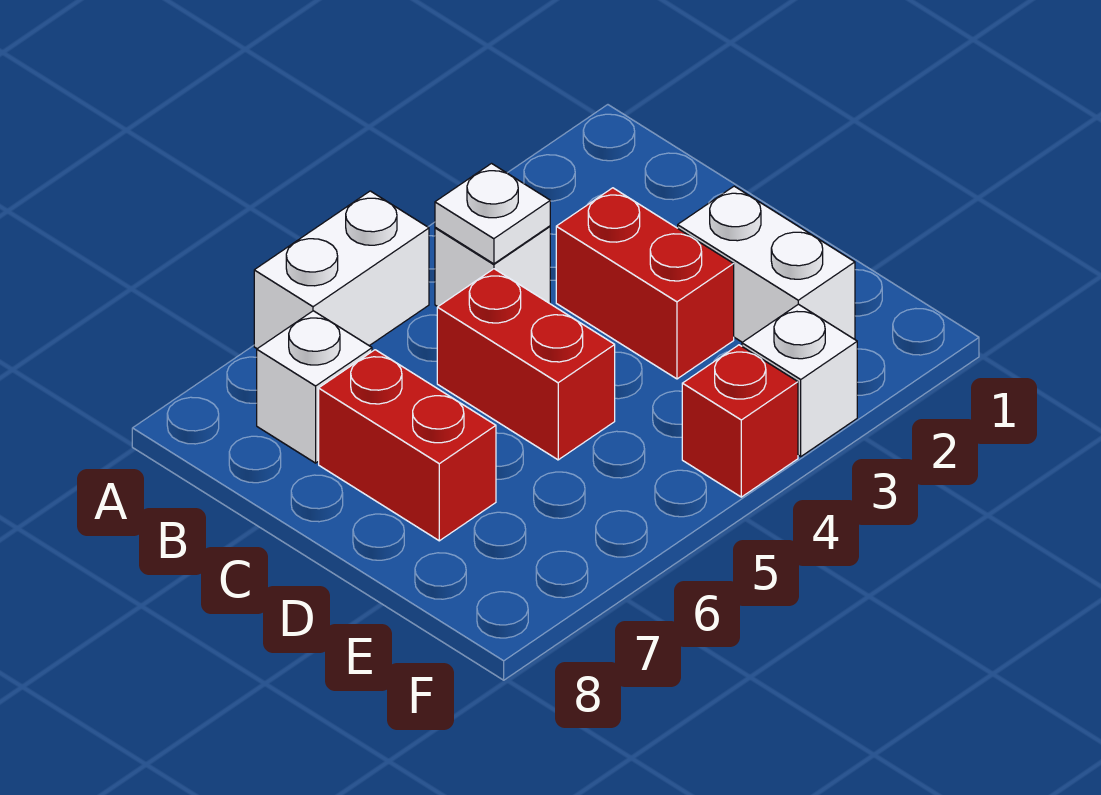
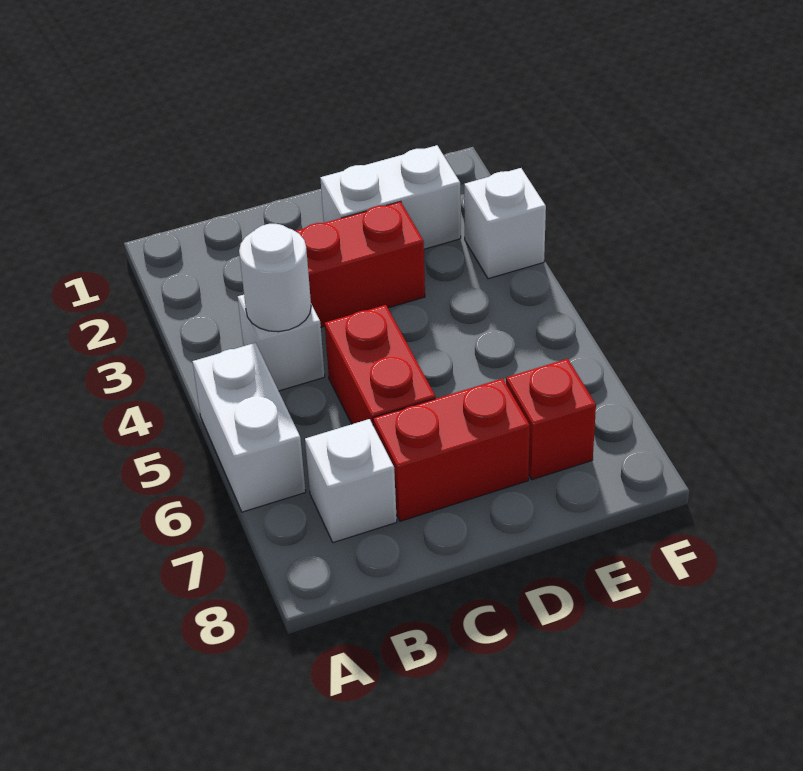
white 1x1 plate [435,164,550,264] -> white 1x1 round brick [239,224,311,332]
red 1x2 brick [437,269,615,460] -> red 1x2 brick turned to [325,305,436,424]
red 1x1 brick [682,345,798,497] -> red 1x1 brick moved to [506,359,596,480]

